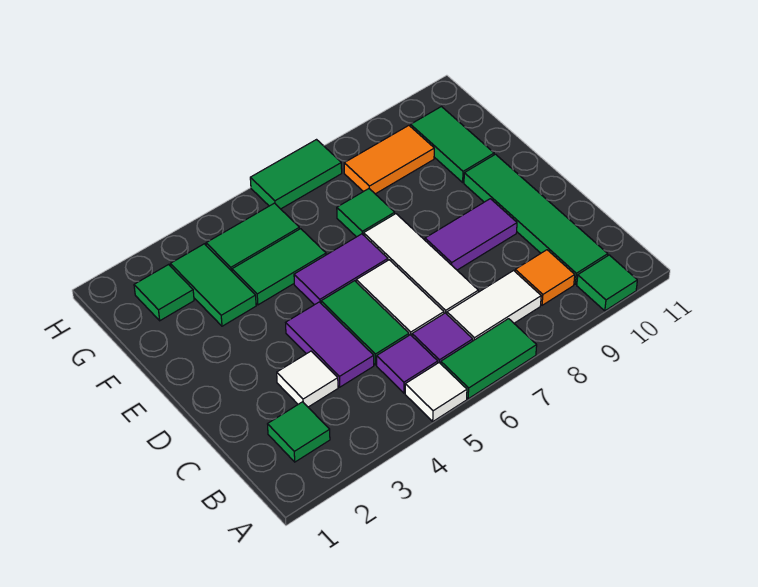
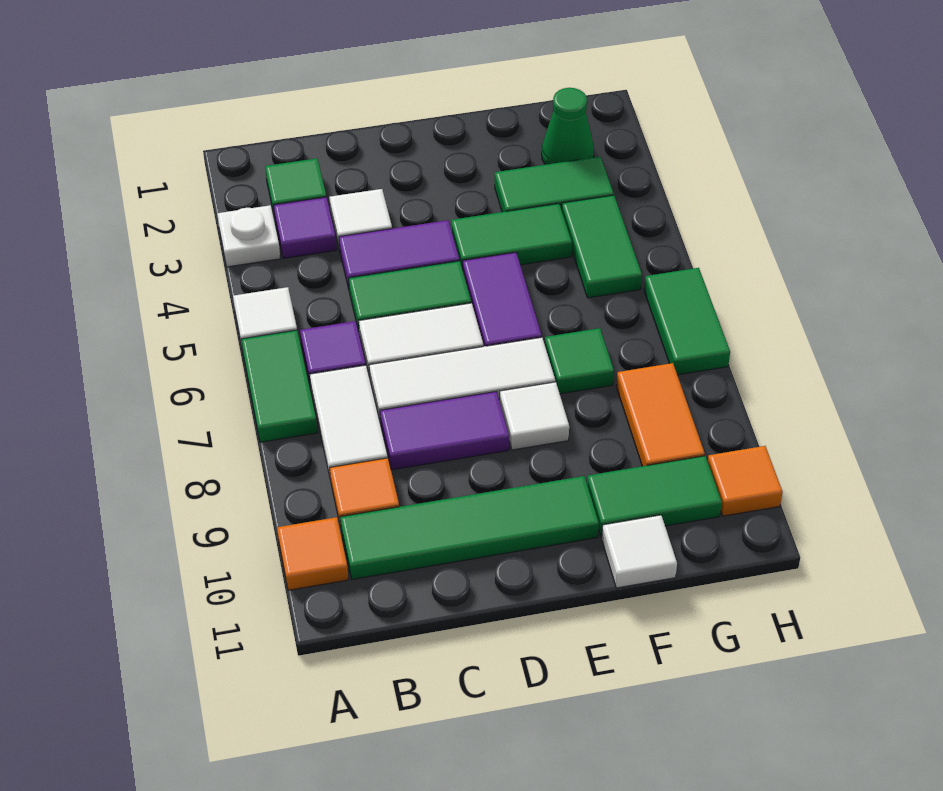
none -> white 1x1 plate [217,205,280,267]
green 1x1 tile [577,255,637,311] -> orange 1x1 tile [277,517,348,590]
purple 1x1 tile [377,335,438,393] -> purple 1x1 tile moved to [274,197,337,258]
purple 1x2 tile [425,199,517,270] -> purple 1x2 tile turned to [380,392,509,470]
none -> white 1x1 tile [499,382,569,450]
green 1x2 tile [232,229,326,305] -> green 1x2 tile turned to [451,204,572,270]
none -> white 1x1 tile [602,515,677,588]
green 1x1 tile [134,265,194,321] -> green 1x1 cone [542,88,594,165]
none -> orange 1x1 tile [708,446,783,516]

